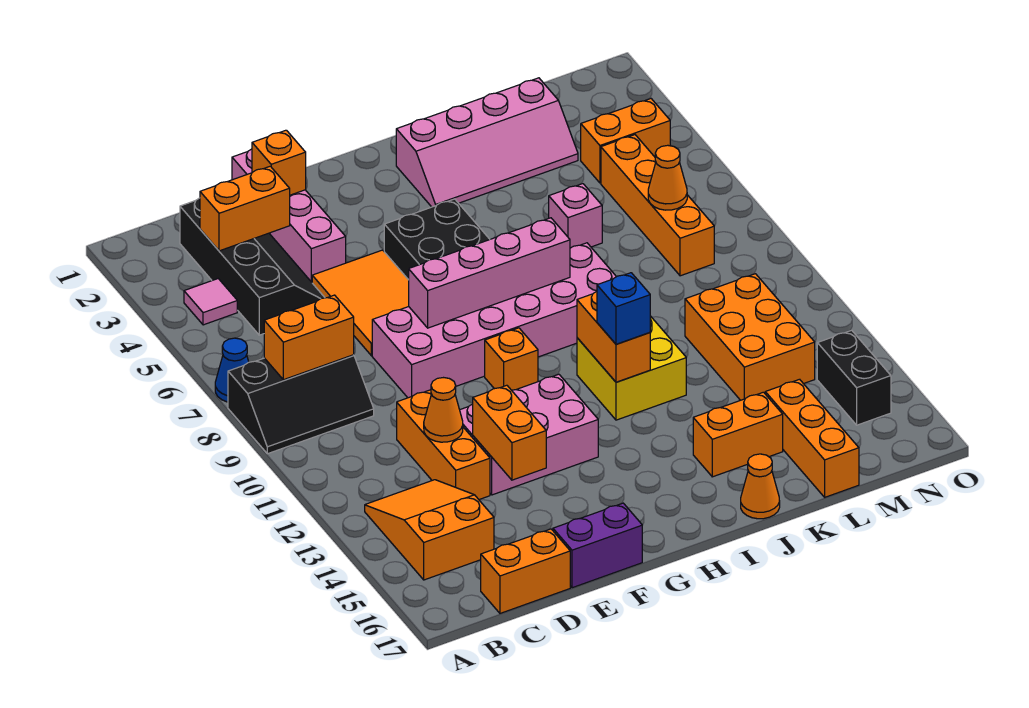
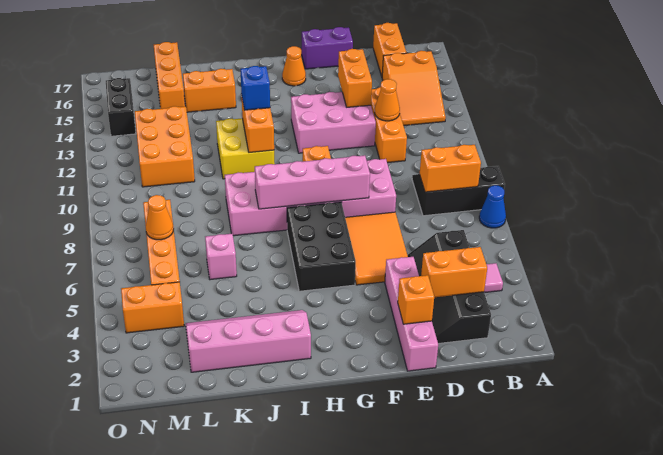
orange 1x2 brick [481,529,570,613] -> orange 1x2 brick turned to [373,23,406,76]
orange 1x1 cone [741,454,780,519] -> orange 1x1 cone moved to [282,46,306,86]

